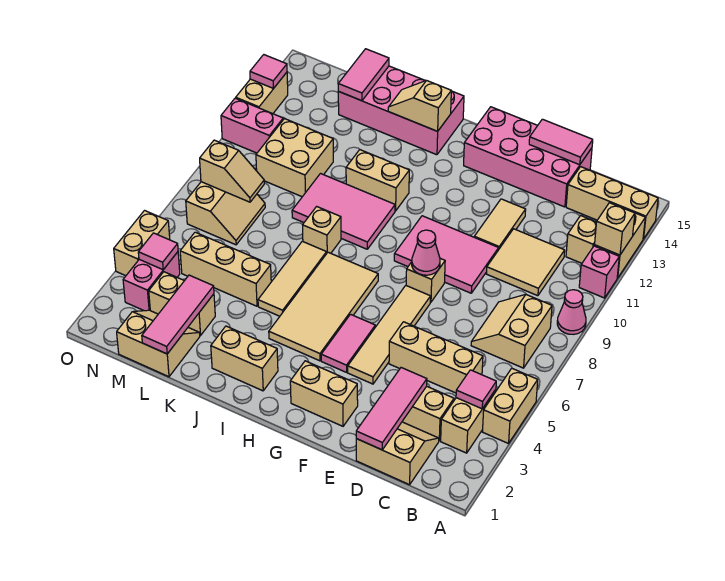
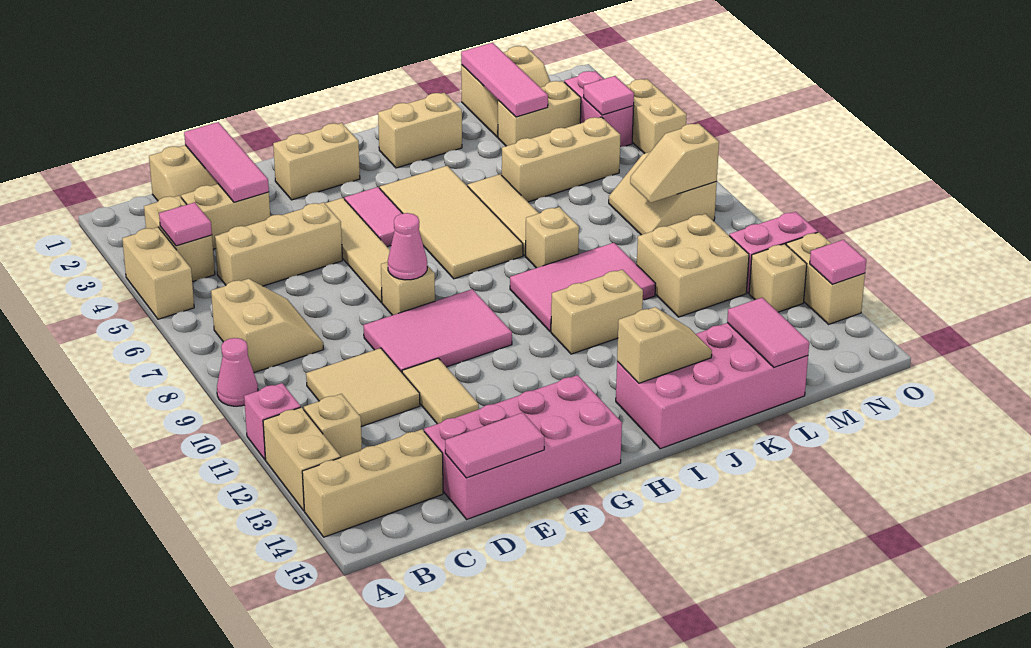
tan 1x1 brick [595,203,635,255] -> tan 1x1 brick moved to [749,244,807,312]

